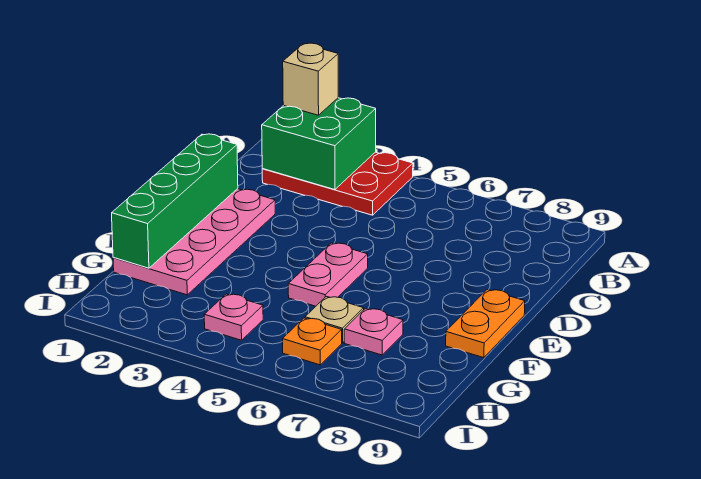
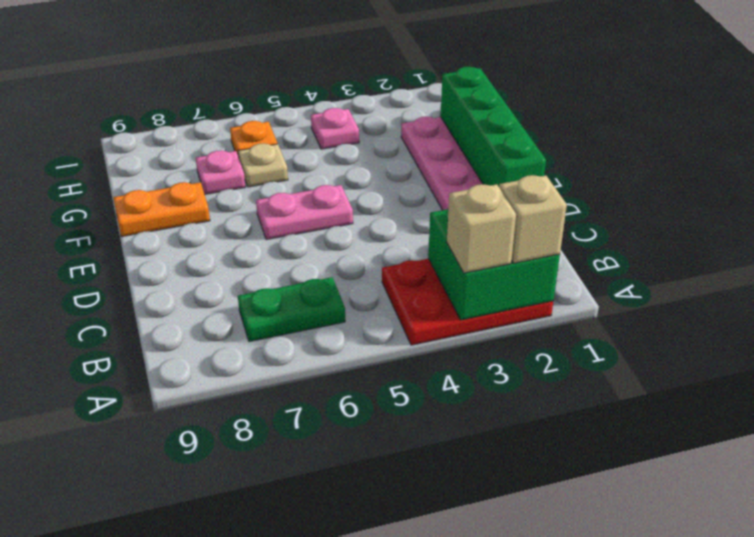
none -> tan 1x1 brick [447,184,516,273]
none -> green 1x2 plate [238,277,345,342]
pink 1x2 plate [288,243,368,306] -> pink 1x2 plate turned to [256,185,353,240]
orange 1x2 plate [446,290,525,358] -> orange 1x2 plate turned to [113,182,210,237]

